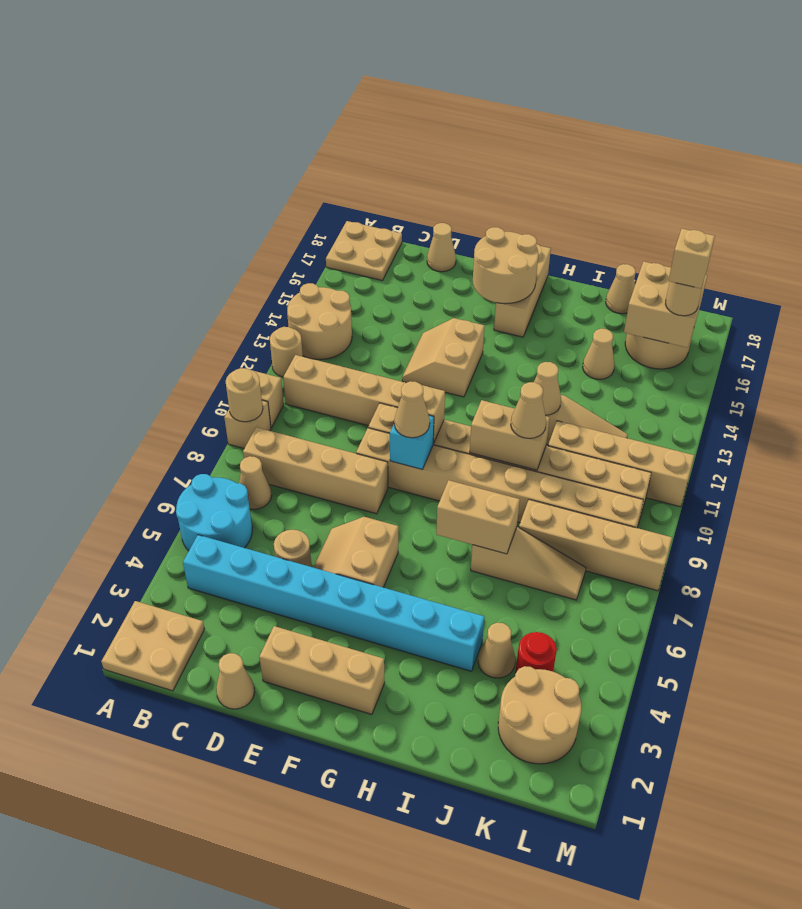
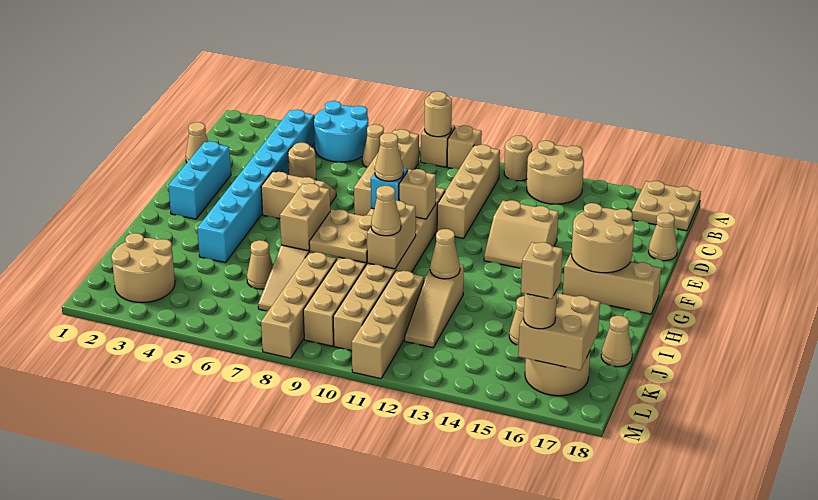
tan 2x2 plate [101,601,204,691] -> tan 2x2 plate moved to [309,209,372,263]
tan 1x3 brick [259,626,385,714] -> cyan 1x3 brick [168,141,231,219]
tan 2x2 slope [402,318,485,397] -> tan 2x2 slope turned to [484,200,558,268]
tan 1x1 cone [478,623,516,678] -> tan 1x1 cone moved to [247,240,273,289]
red 1x1 round brick [516,632,557,672] -> none

